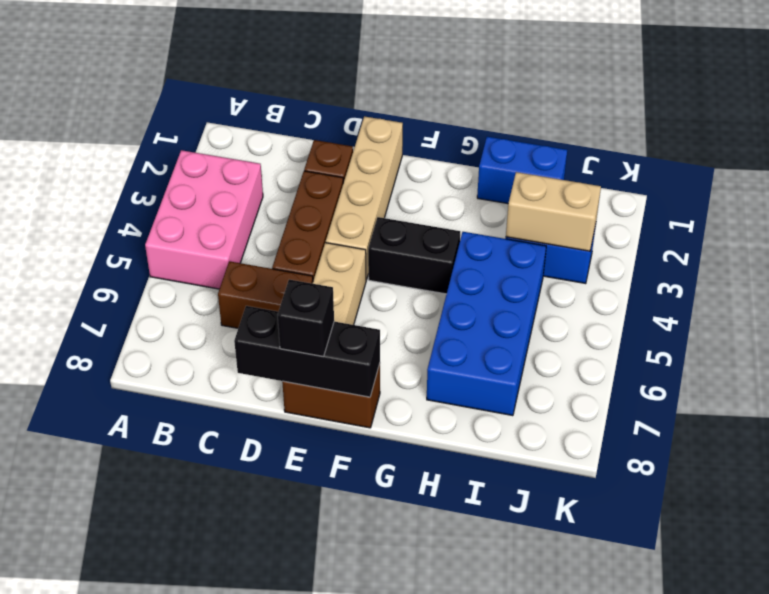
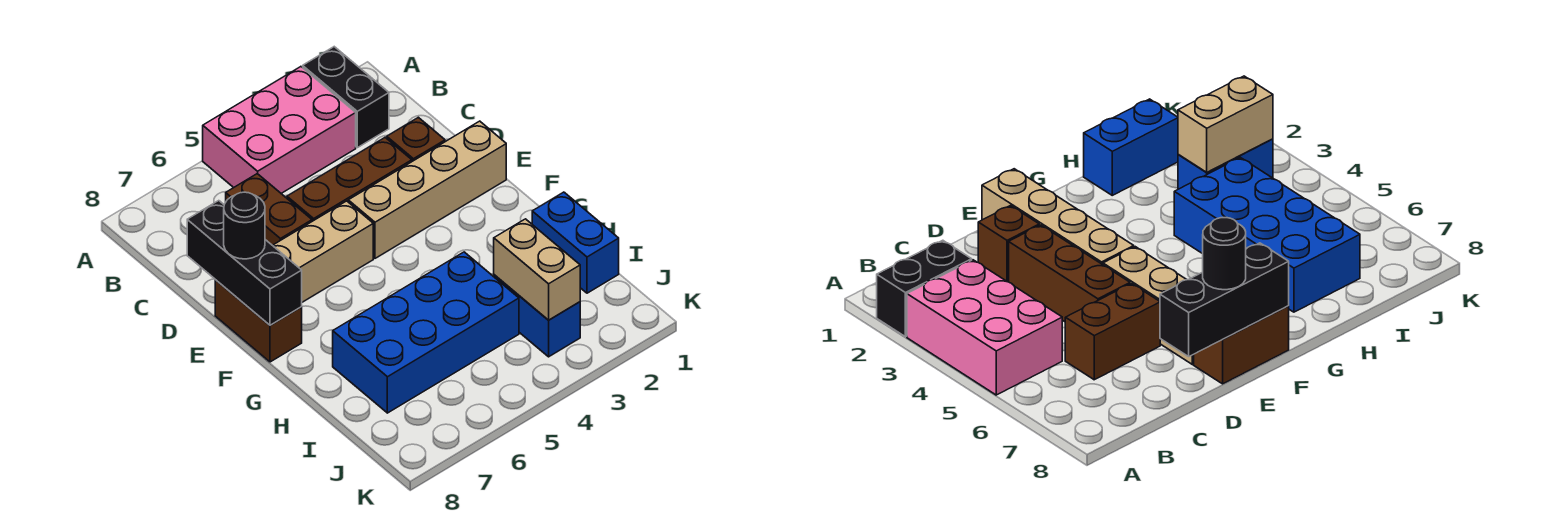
black 1x1 brick [278,280,334,357] -> black 1x1 round brick [224,192,265,259]
black 1x2 brick [368,217,460,294] -> black 1x2 brick moved to [303,47,389,148]

